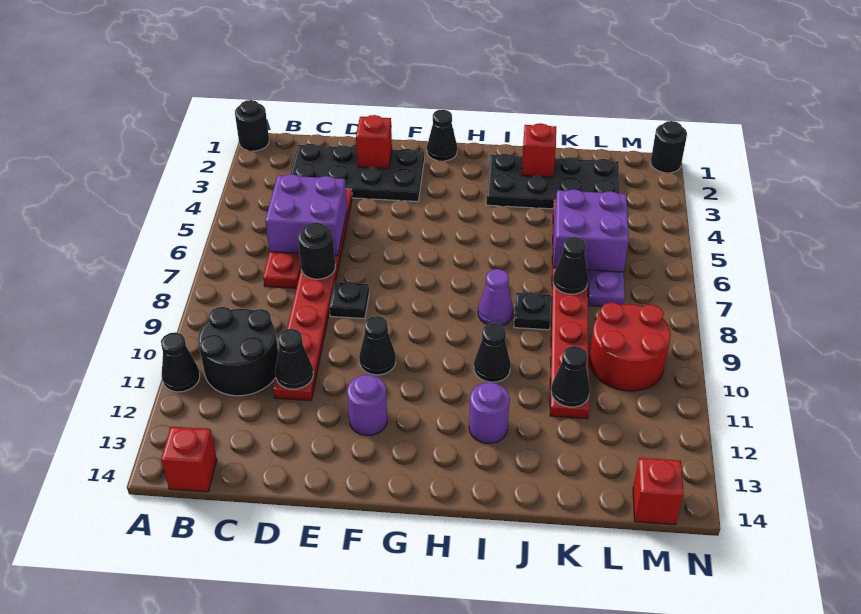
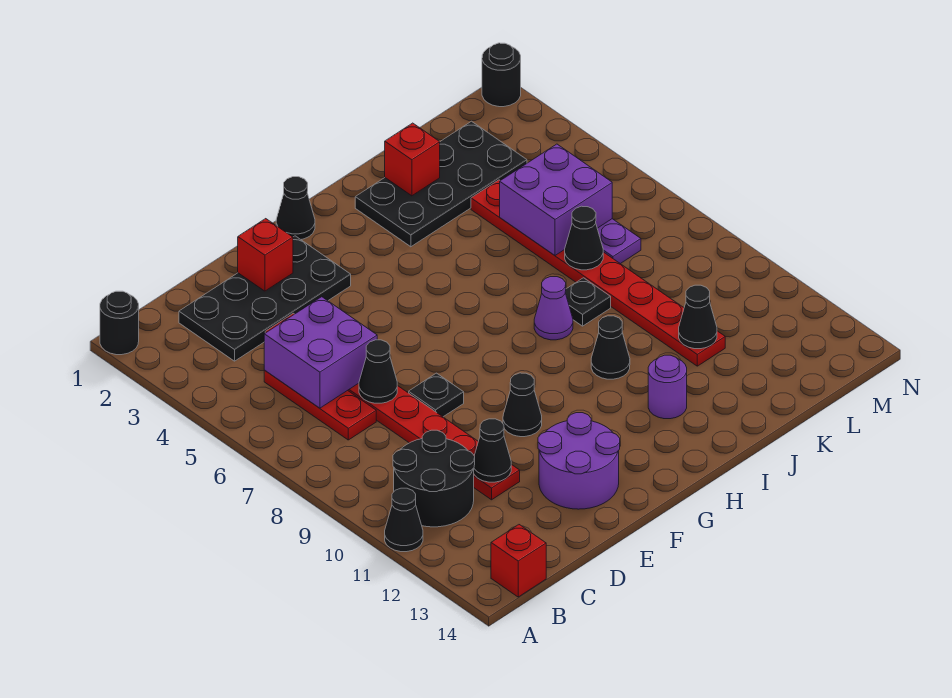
black 1x1 round brick [298,223,335,279] -> black 1x1 cone [359,340,397,403]
purple 1x1 round brick [347,375,387,436] -> purple 2x2 round brick [538,413,620,509]
red 2x2 round brick [589,302,671,391] -> none
red 1x1 brick [633,458,684,525] -> none

